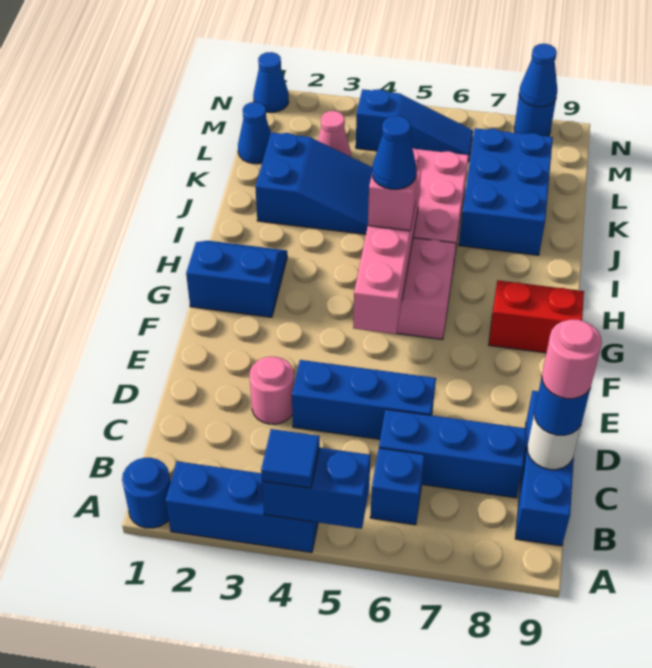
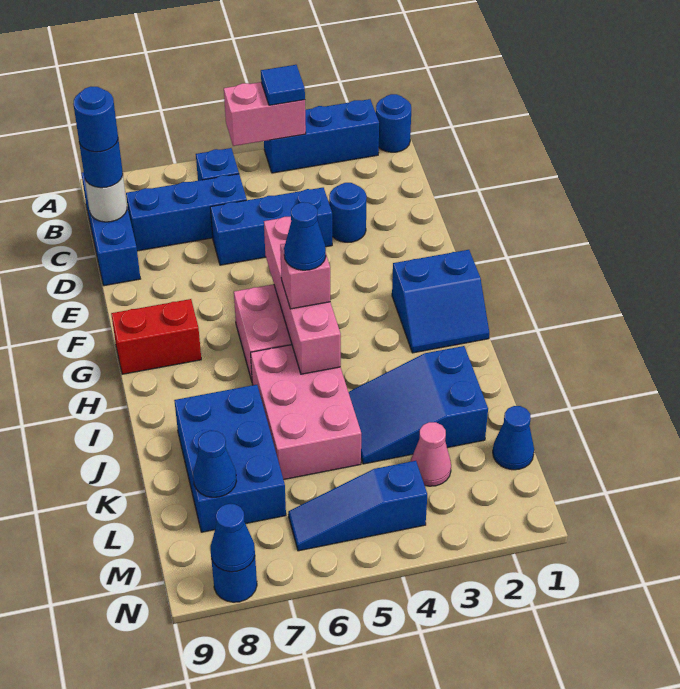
blue 1x2 brick [262,448,371,529] -> pink 1x2 brick [224,82,306,146]
pink 1x1 round brick [542,320,602,399] -> blue 1x1 round brick [73,87,118,152]
pink 1x1 round brick [250,357,294,424] -> blue 1x1 round brick [329,183,366,242]
blue 1x1 cone [253,52,289,112] -> blue 1x1 cone moved to [193,431,236,497]

